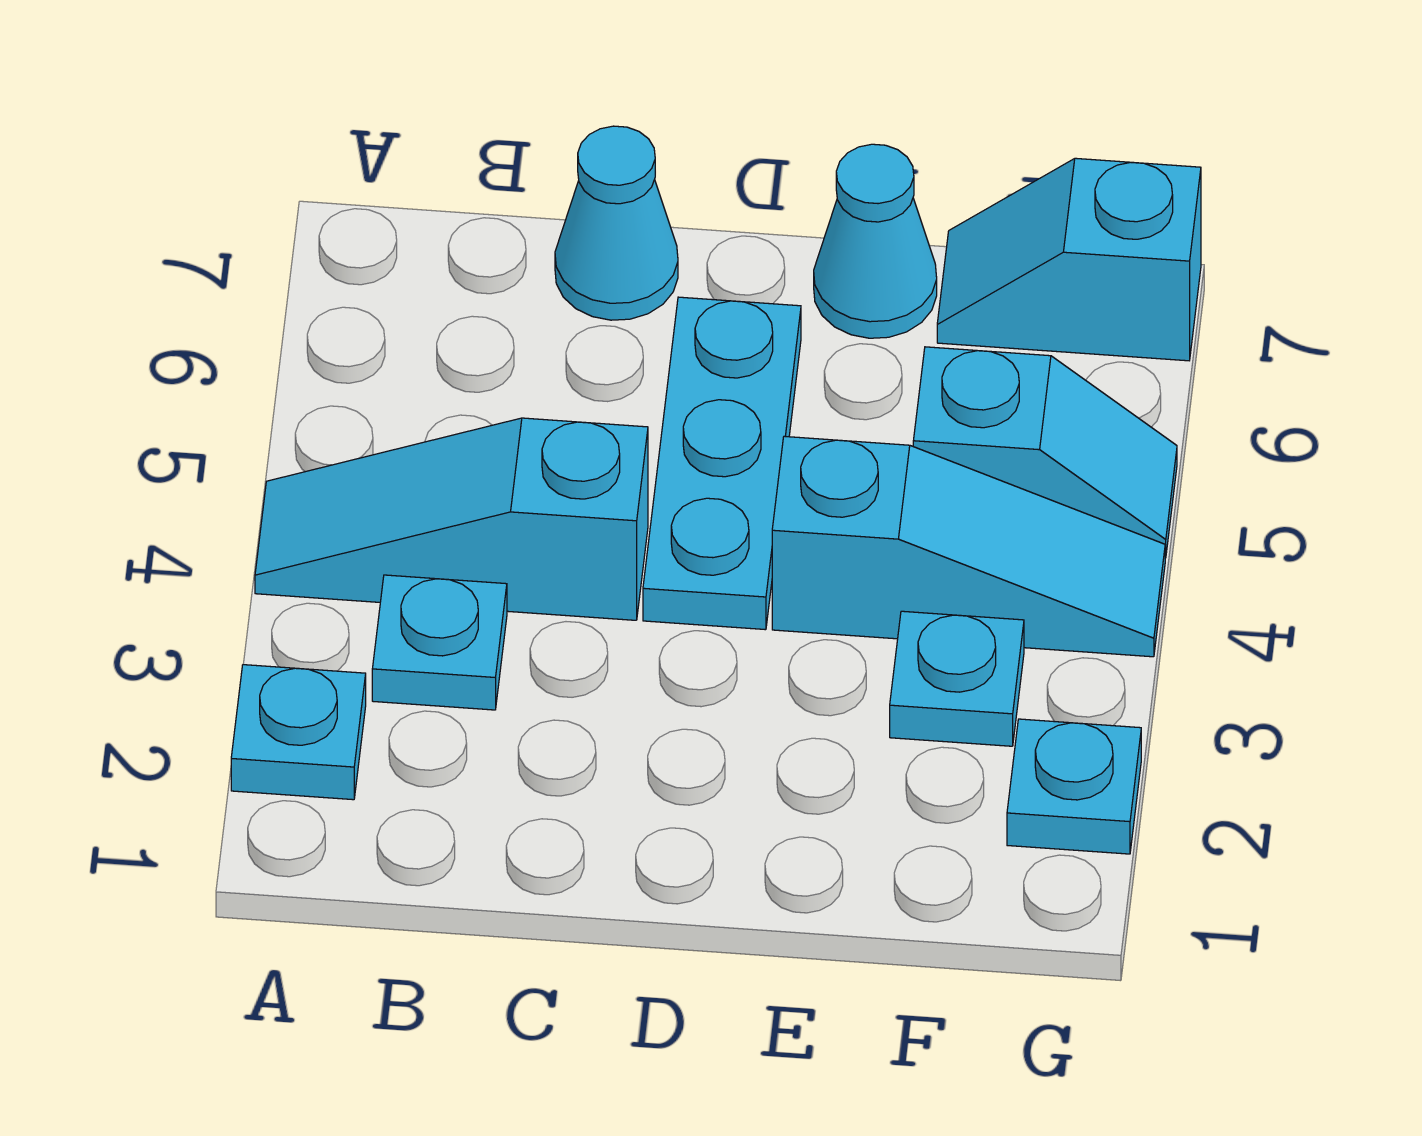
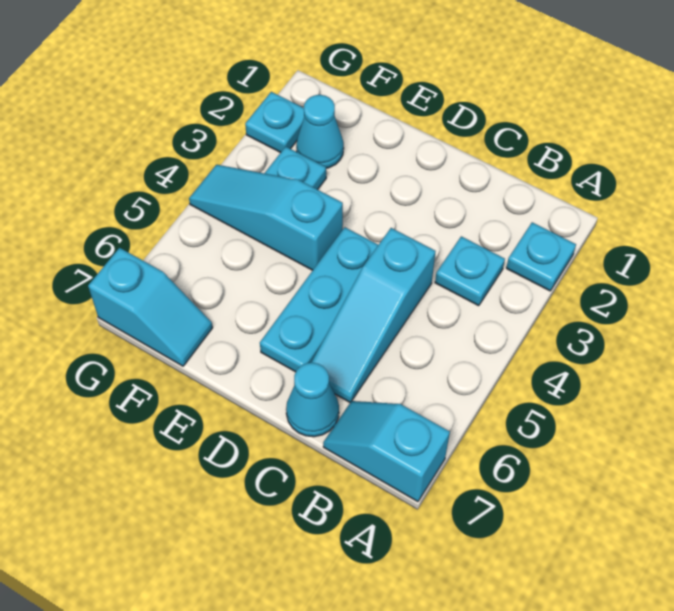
cyan 1x3 slope [255,418,648,620] -> cyan 1x3 slope turned to [311,228,436,402]
cyan 1x1 cone [814,144,937,338] -> cyan 1x1 cone moved to [296,95,344,168]
cyan 1x2 slope [913,347,1177,558] -> cyan 1x2 slope moved to [323,401,450,502]

